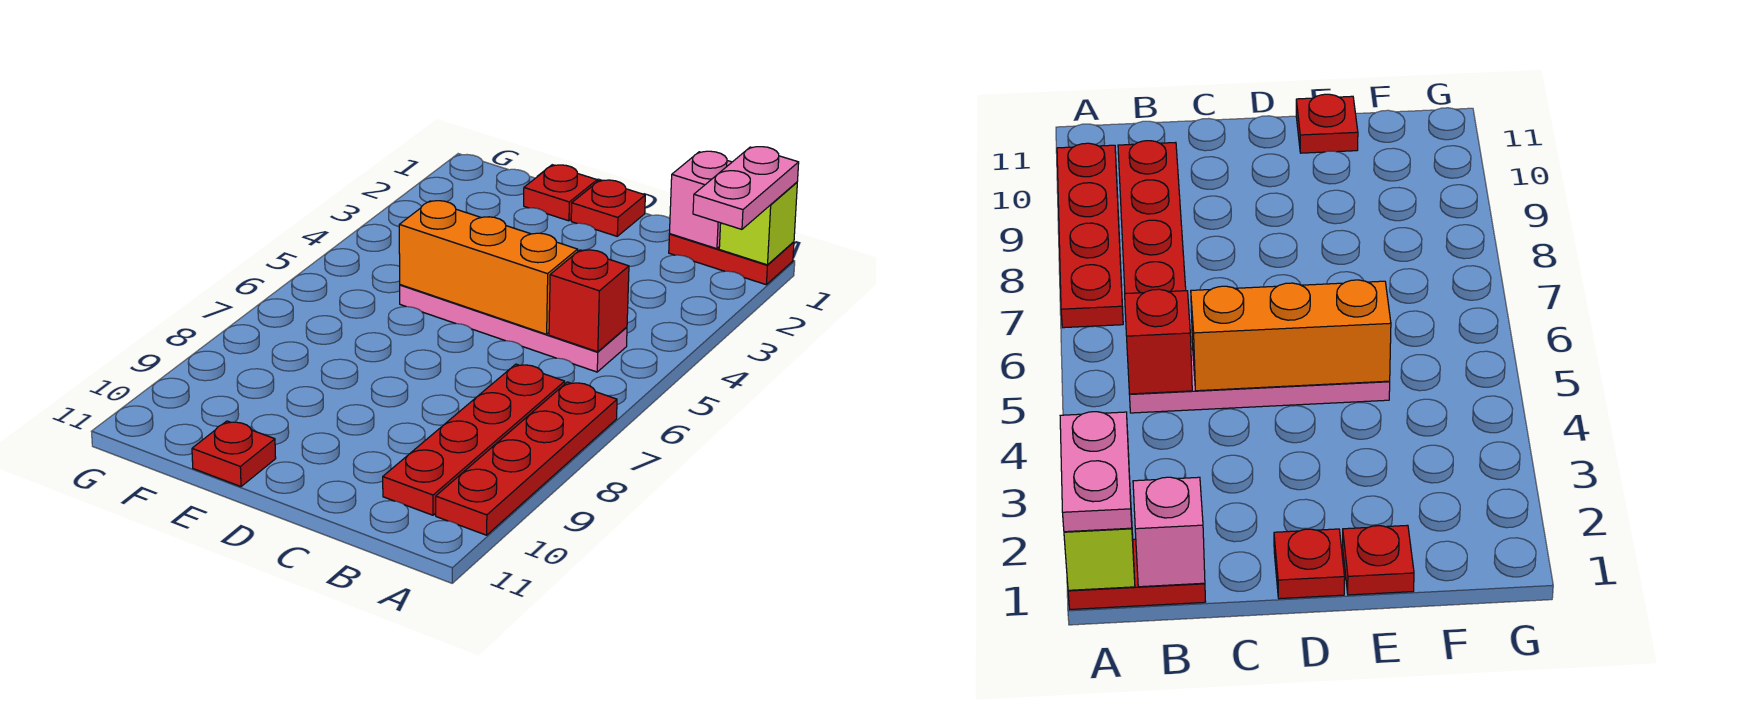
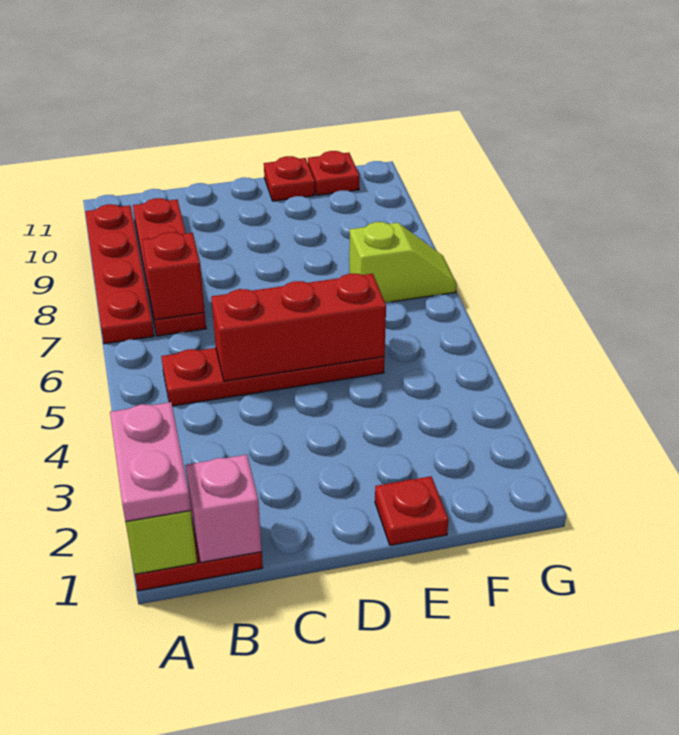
pink 1x4 plate [400,285,627,372] -> red 1x4 plate [161,348,385,406]
red 1x1 brick [549,250,629,352] -> red 1x1 brick moved to [142,232,205,320]
orange 1x3 brick [399,201,578,334] -> red 1x3 brick [211,273,386,381]
red 1x1 plate [571,180,645,236] -> red 1x1 plate moved to [308,151,359,195]
none -> lime 1x2 slope [349,222,457,302]

